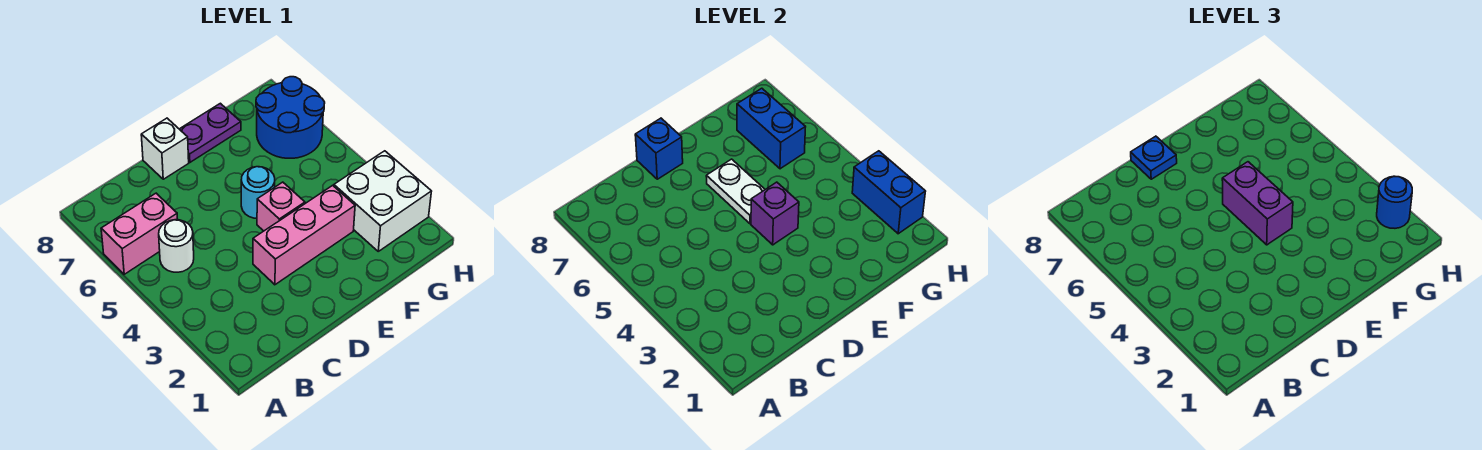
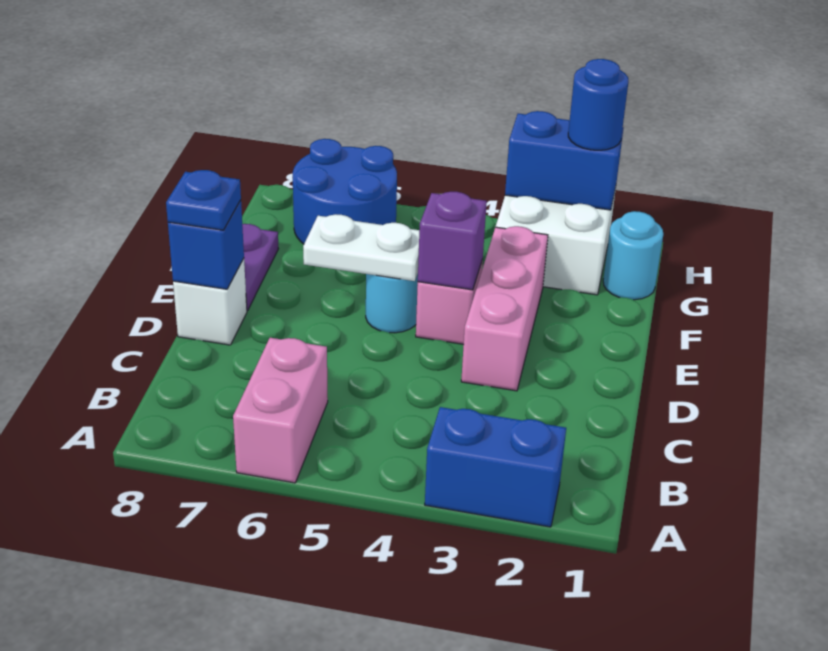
white 1x1 round brick [159,220,194,272] -> none
purple 1x2 brick [1222,162,1293,245] -> none
none -> cyan 1x1 round brick [603,211,663,300]
blue 1x2 brick [737,88,805,169] -> blue 1x2 brick moved to [425,407,566,527]

